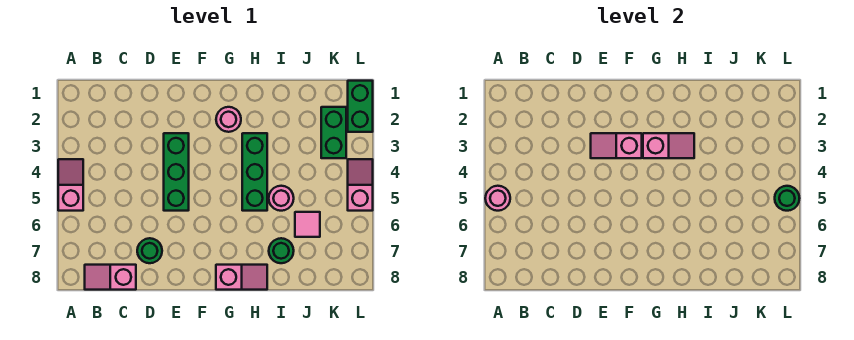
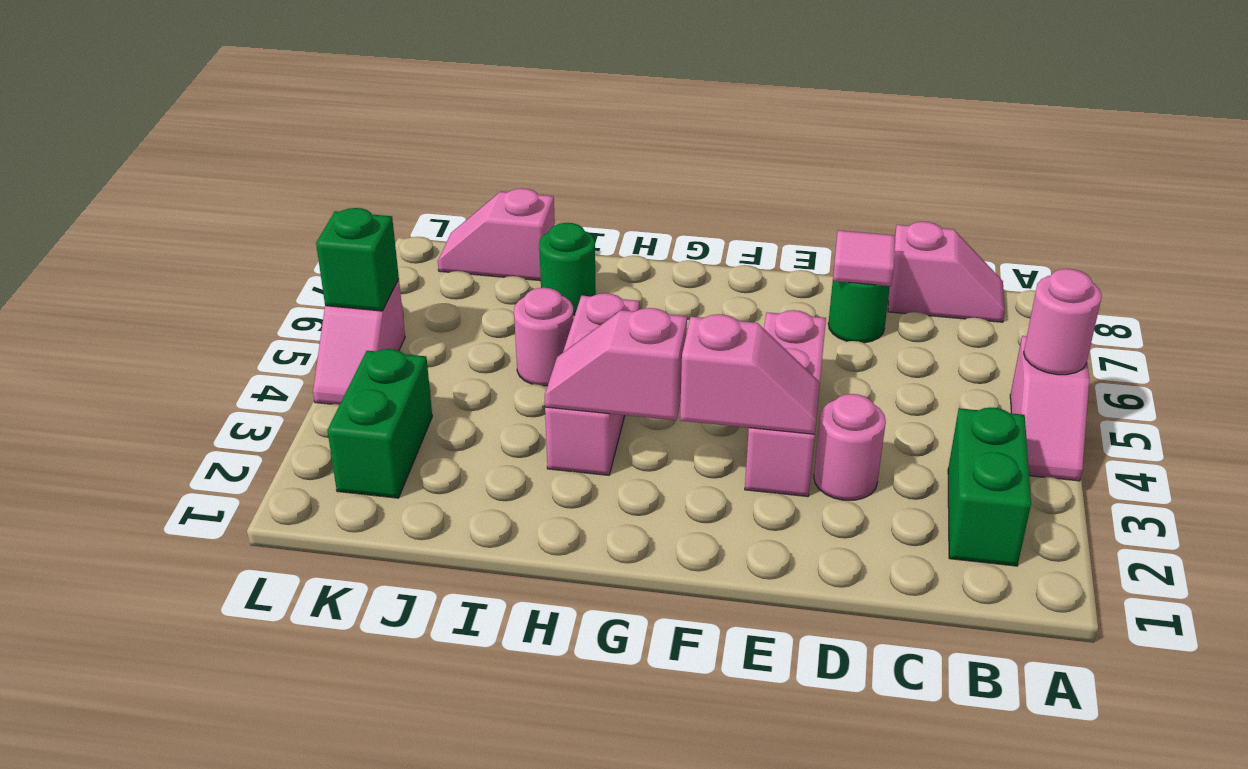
green 1x3 brick [164,133,189,211] -> pink 1x3 brick [745,310,826,497]
pink 1x1 round brick [216,107,241,132] -> pink 1x1 round brick moved to [814,394,886,500]
pink 1x2 slope [216,265,267,290] -> pink 1x2 slope moved to [438,188,555,281]
green 1x3 brick [242,133,267,211] -> pink 1x3 brick [545,293,639,475]
pink 1x1 tile [295,212,320,237] -> pink 1x1 tile moved to [833,230,895,286]
green 1x2 brick [348,81,373,132] -> green 1x2 brick moved to [948,407,1031,566]
green 1x1 round brick [775,186,800,211] -> green 1x1 brick [316,208,399,311]

